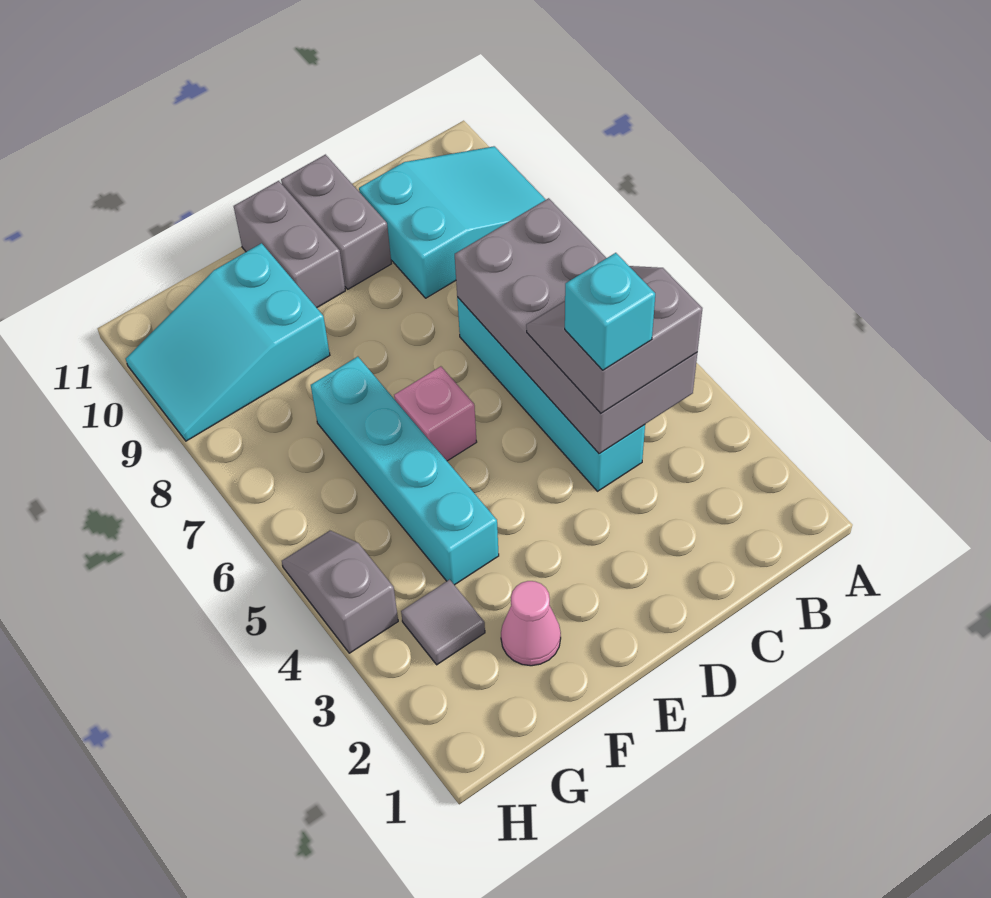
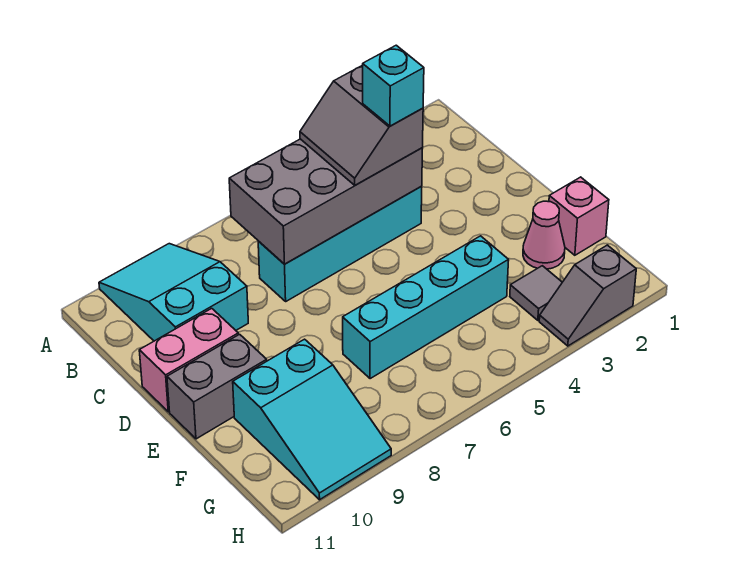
grey 1x2 brick [281,155,391,289] -> pink 1x2 brick [139,308,238,412]
pink 1x1 brick [394,366,477,461] -> pink 1x1 brick moved to [549,177,609,255]
grey 1x2 slope [282,531,398,653] -> grey 1x2 slope moved to [539,245,636,346]

